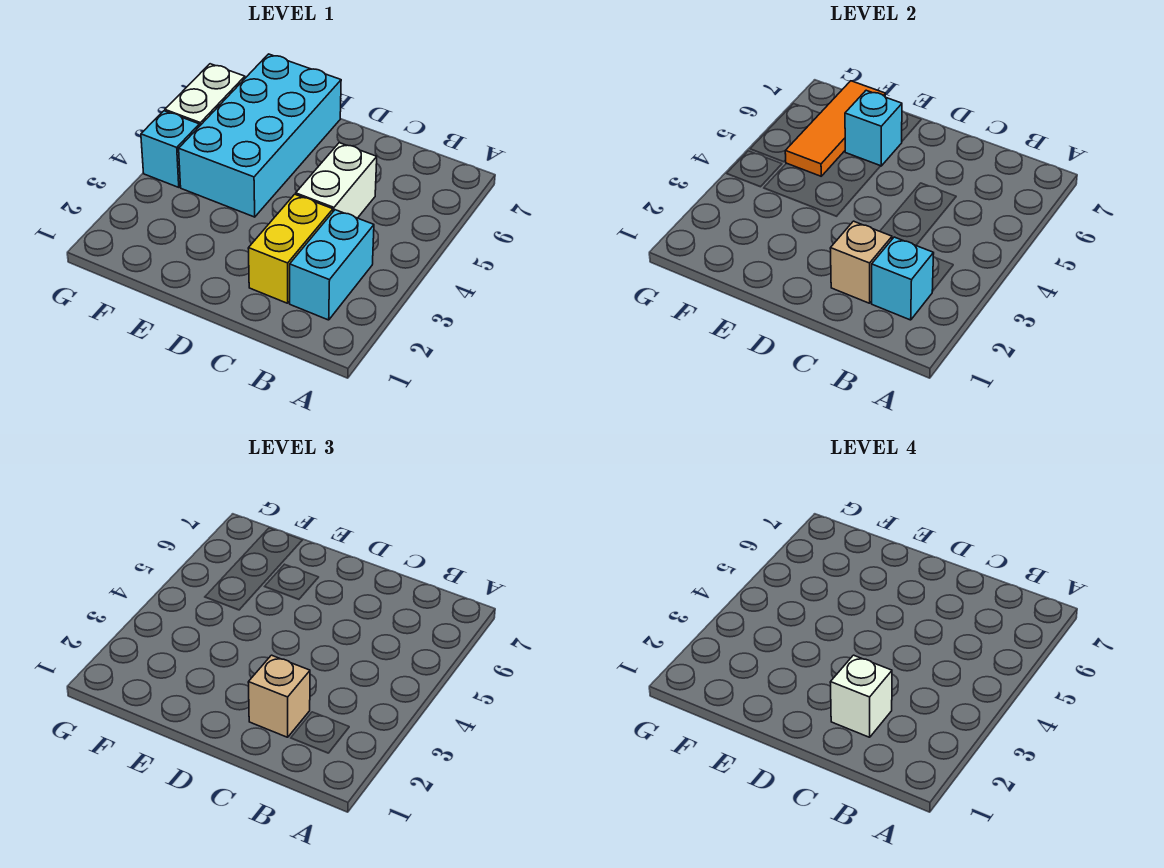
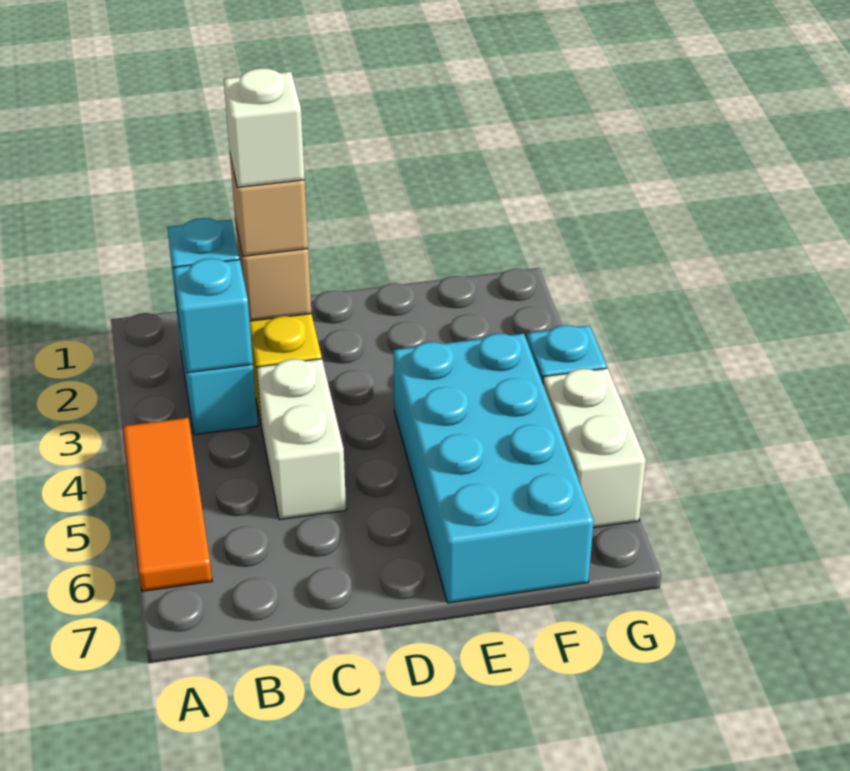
cyan 1x1 brick [845,90,902,166] -> cyan 1x1 brick moved to [174,258,253,373]
orange 1x3 tile [785,81,885,176] -> orange 1x3 tile moved to [123,418,212,591]

